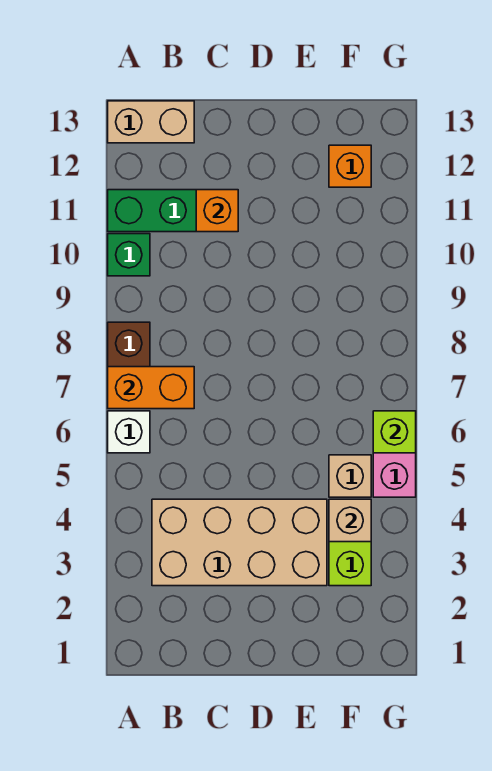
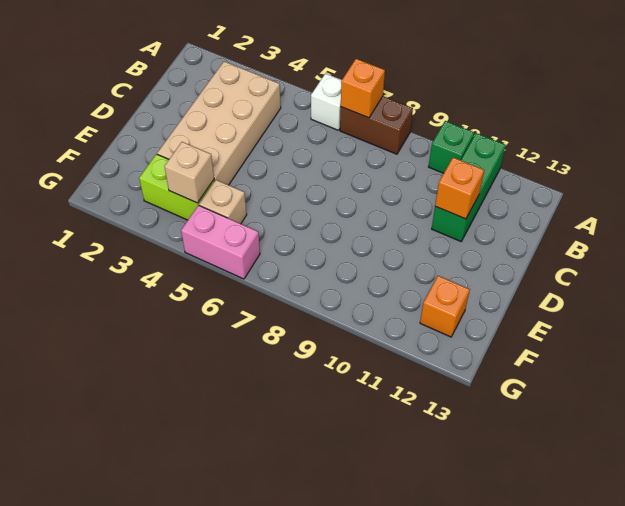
orange 1x2 brick [108,367,194,409] -> orange 1x1 brick [341,59,385,118]
tan 1x2 brick [108,101,194,143] -> none
lime 1x1 brick [373,411,416,453] -> none

